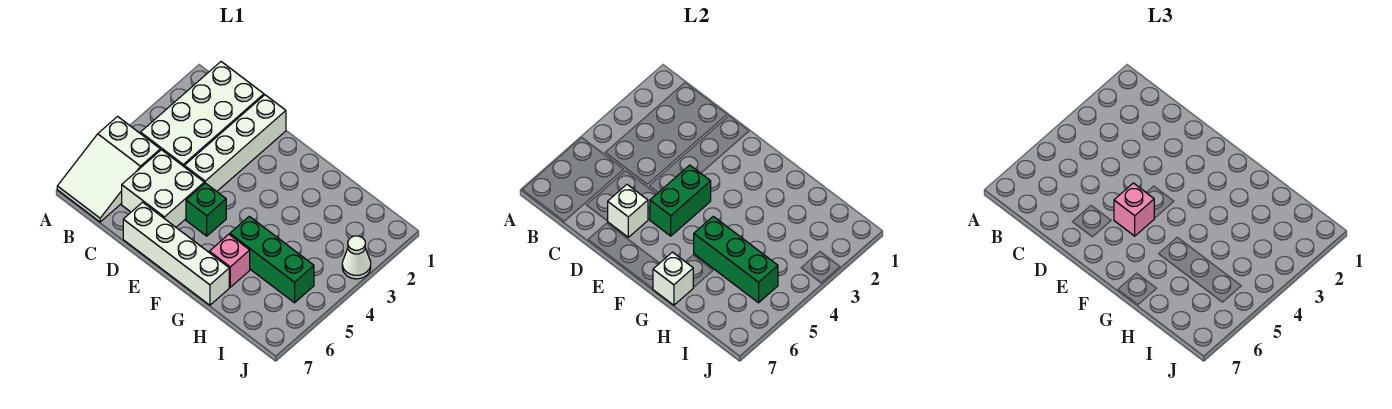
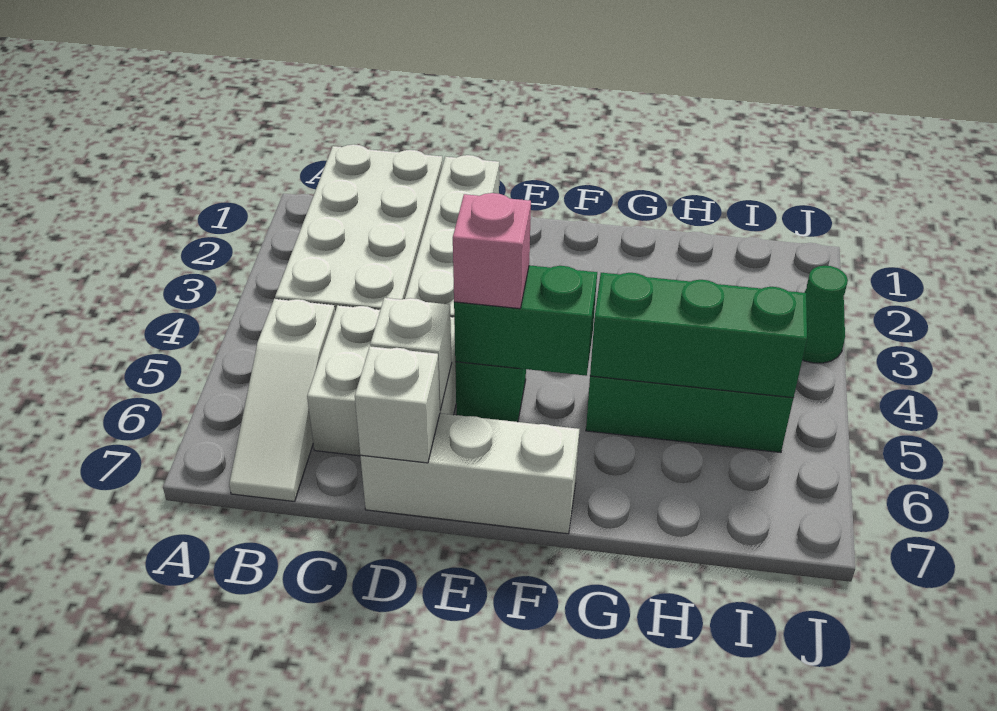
white 2x3 slope [57,117,160,222] -> white 1x3 slope [229,299,335,501]
white 1x4 brick [123,202,229,305] -> white 1x3 brick [360,413,579,534]
green 1x2 brick [650,165,711,236] -> green 1x2 brick turned to [454,265,597,376]
pink 1x1 brick [209,234,250,287] -> none
white 1x1 brick [653,252,693,305] -> white 1x1 brick moved to [355,346,440,463]
white 1x1 cone [342,236,371,279] -> green 1x1 cone [802,266,848,363]

